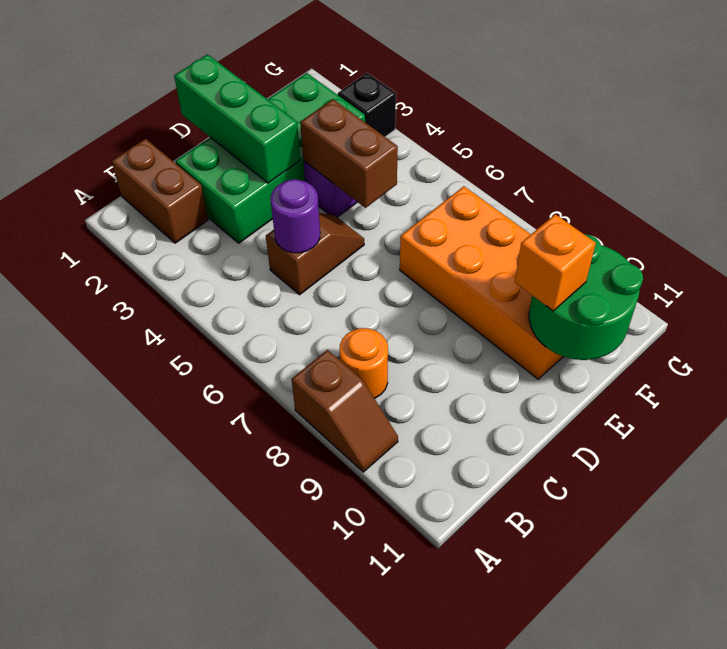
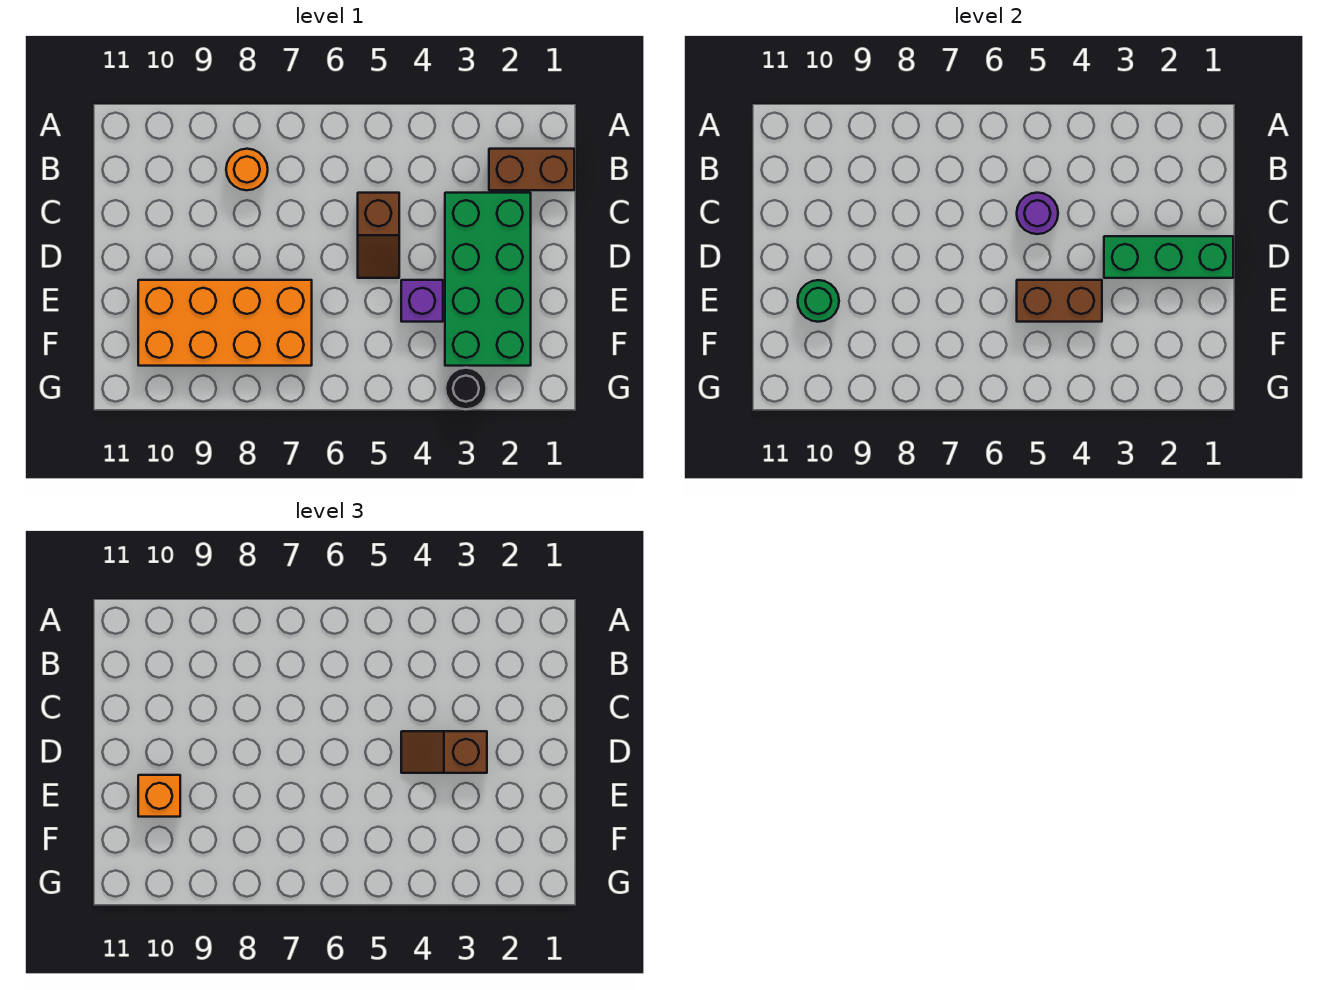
brown 1x2 slope [291,350,398,472] -> brown 1x2 slope moved to [401,731,487,773]
green 2x2 round brick [529,234,643,360] -> green 1x1 round brick [798,280,839,322]
black 1x1 brick [338,73,396,137] -> black 1x1 round brick [445,368,487,409]

